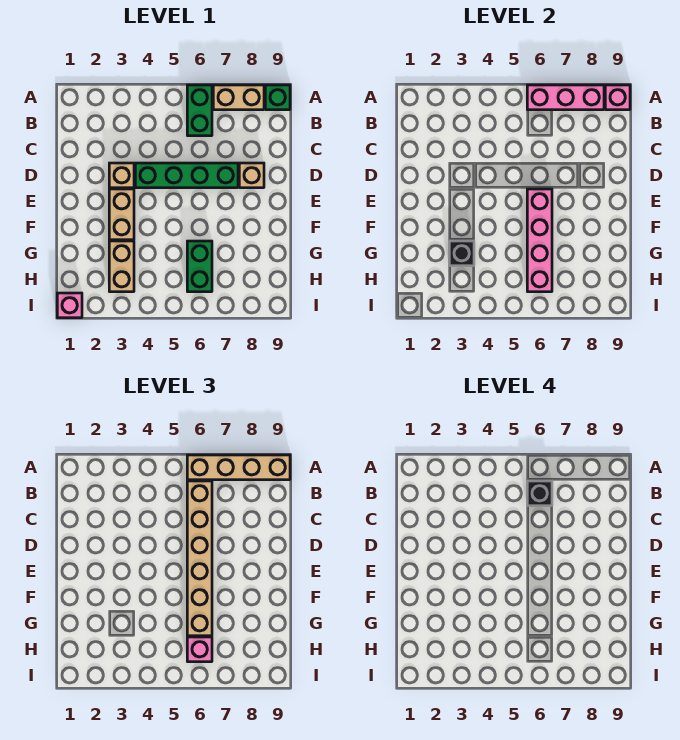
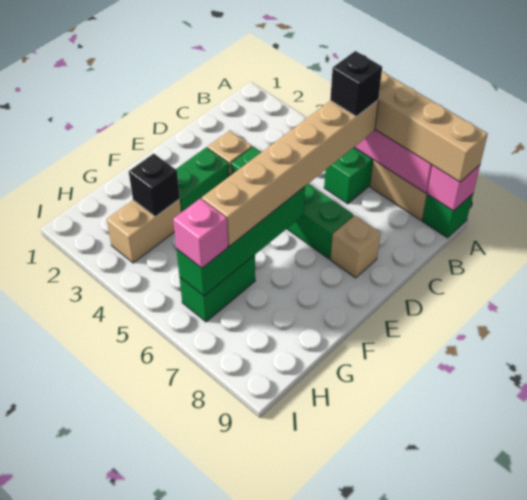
tan 1x2 brick [109,189,134,240] -> green 1x2 brick [176,147,229,212]
pink 1x4 brick [527,189,552,292] -> green 1x4 brick [176,187,305,296]
pink 1x1 brick [57,293,82,318] -> none

